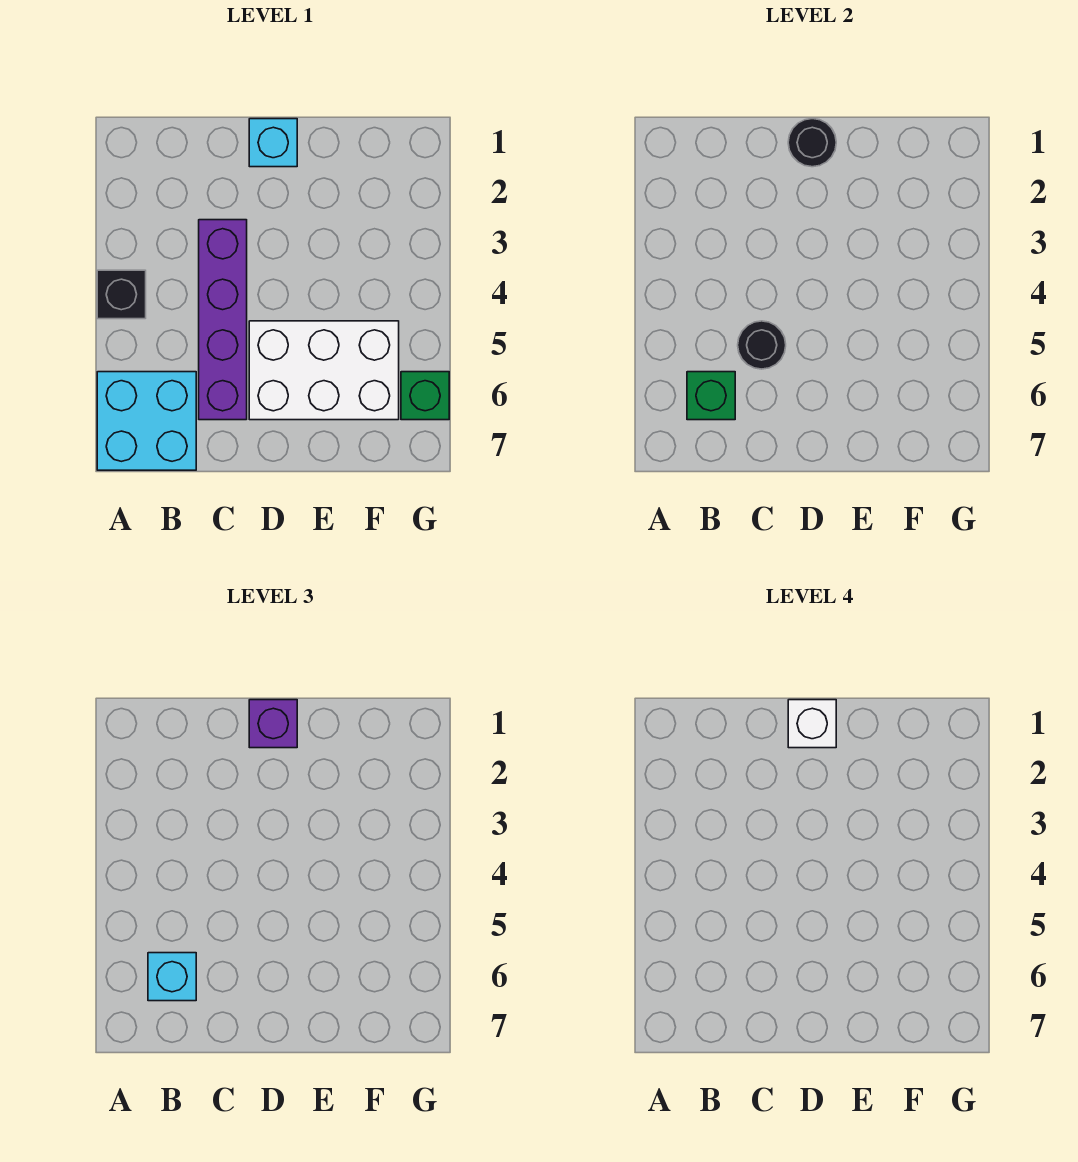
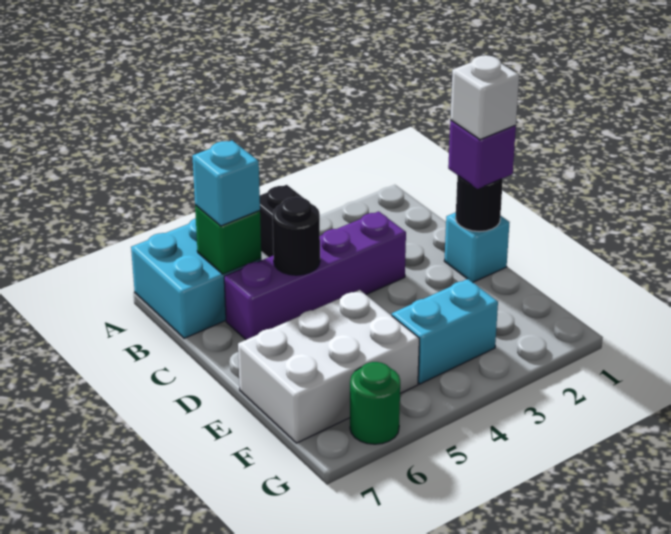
white 2x3 brick [249,321,399,420] -> white 2x3 brick turned to [238,290,419,443]
none -> cyan 1x2 brick [392,279,498,384]
green 1x1 brick [401,372,449,420] -> green 1x1 round brick [350,362,400,444]

